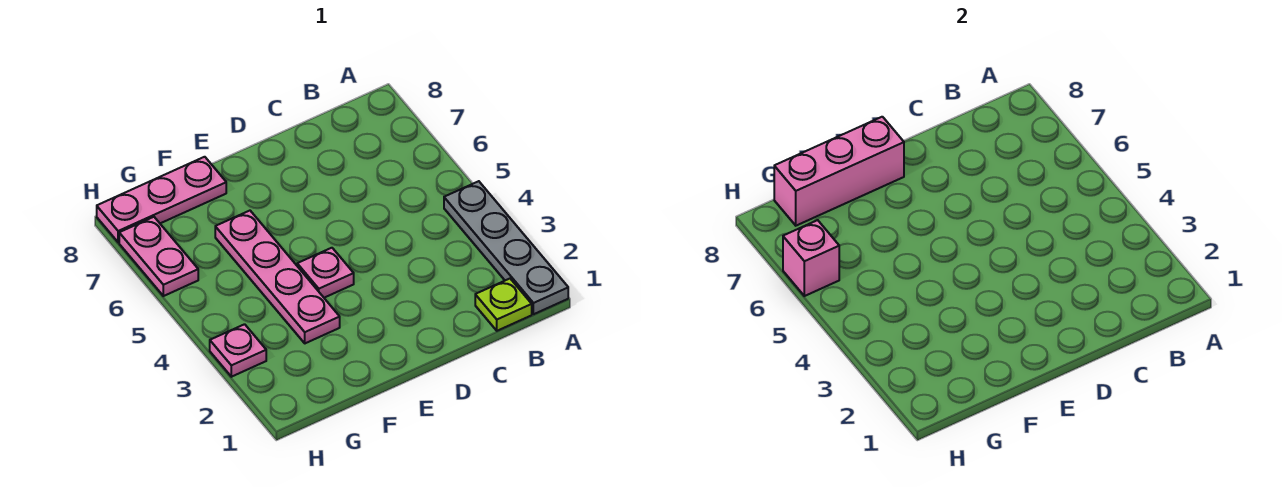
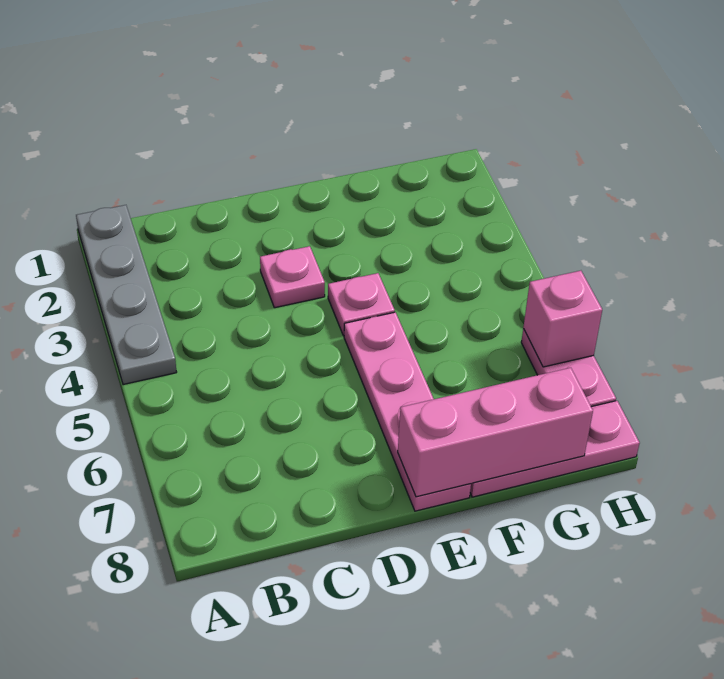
lime 1x1 plate [475,279,532,331] -> none
pink 1x4 plate [215,211,340,343] -> pink 1x4 plate moved to [344,312,471,511]
pink 1x1 plate [210,324,266,377] -> pink 1x1 plate moved to [260,246,325,308]

